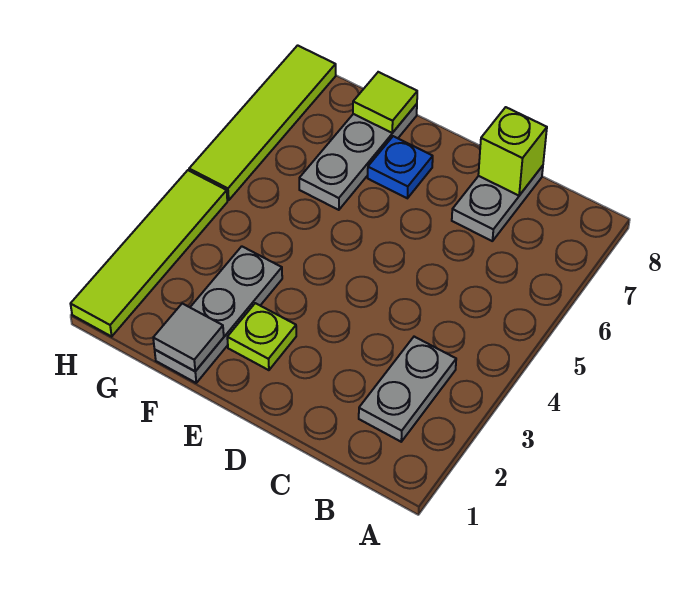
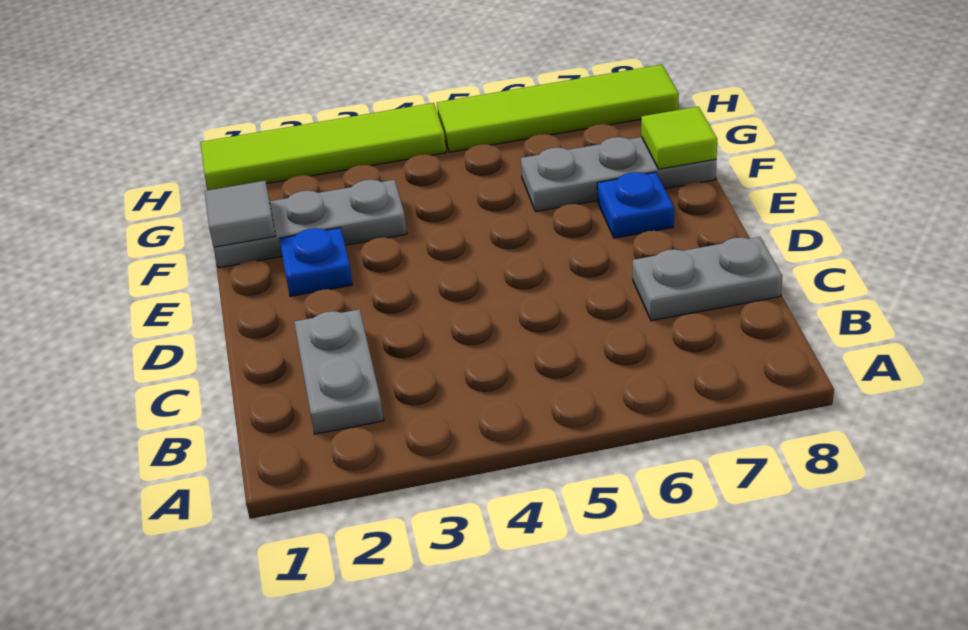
grey 1x2 plate [359,337,456,442] -> grey 1x2 plate turned to [294,309,384,434]
lime 1x1 brick [478,107,547,196] -> none
lime 1x1 plate [227,303,296,370] -> blue 1x1 plate [279,228,353,296]

